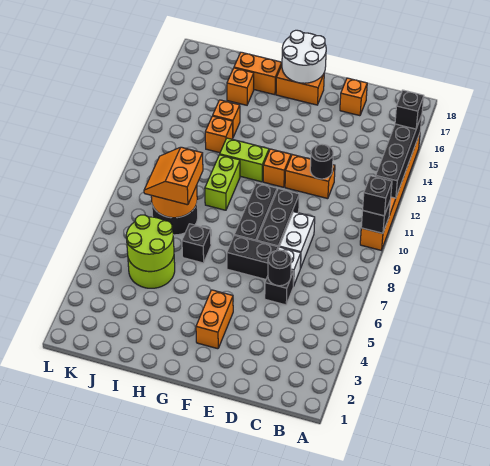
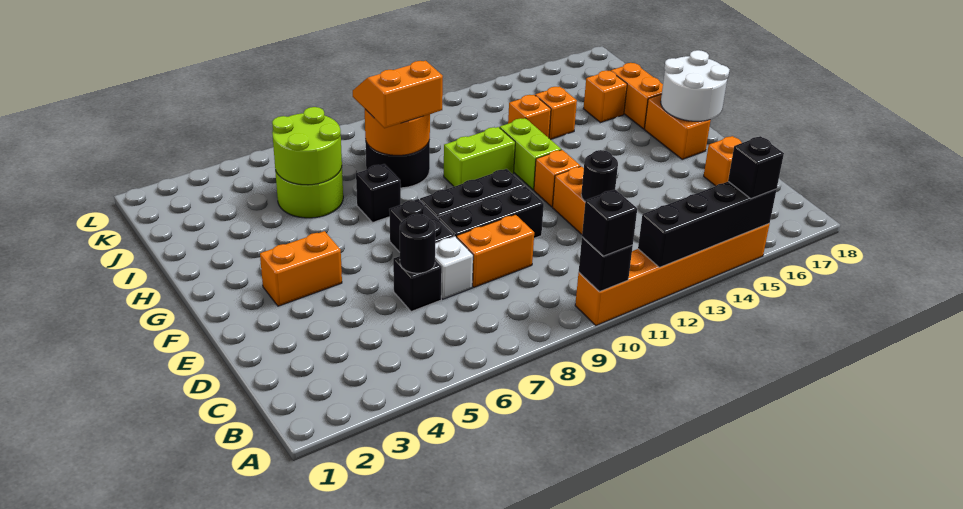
white 1x2 brick [280,212,315,268] -> orange 1x2 brick [457,214,534,287]

